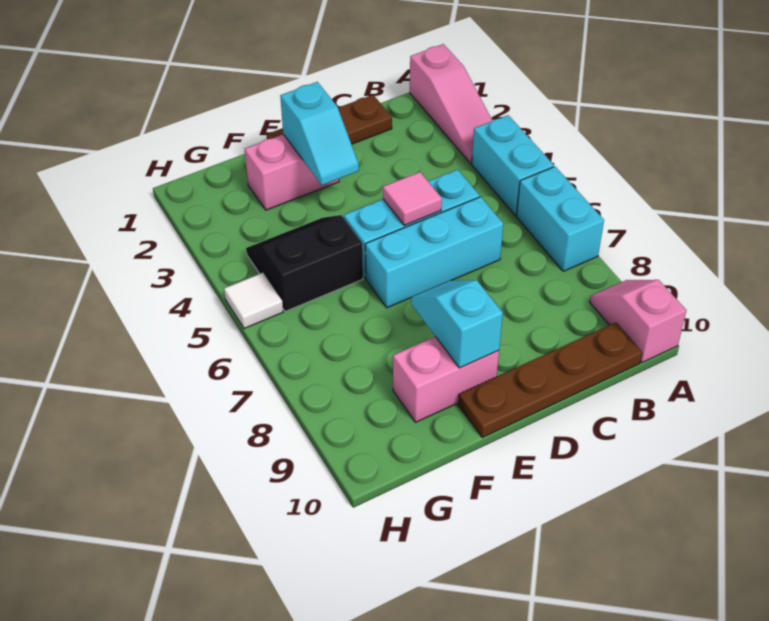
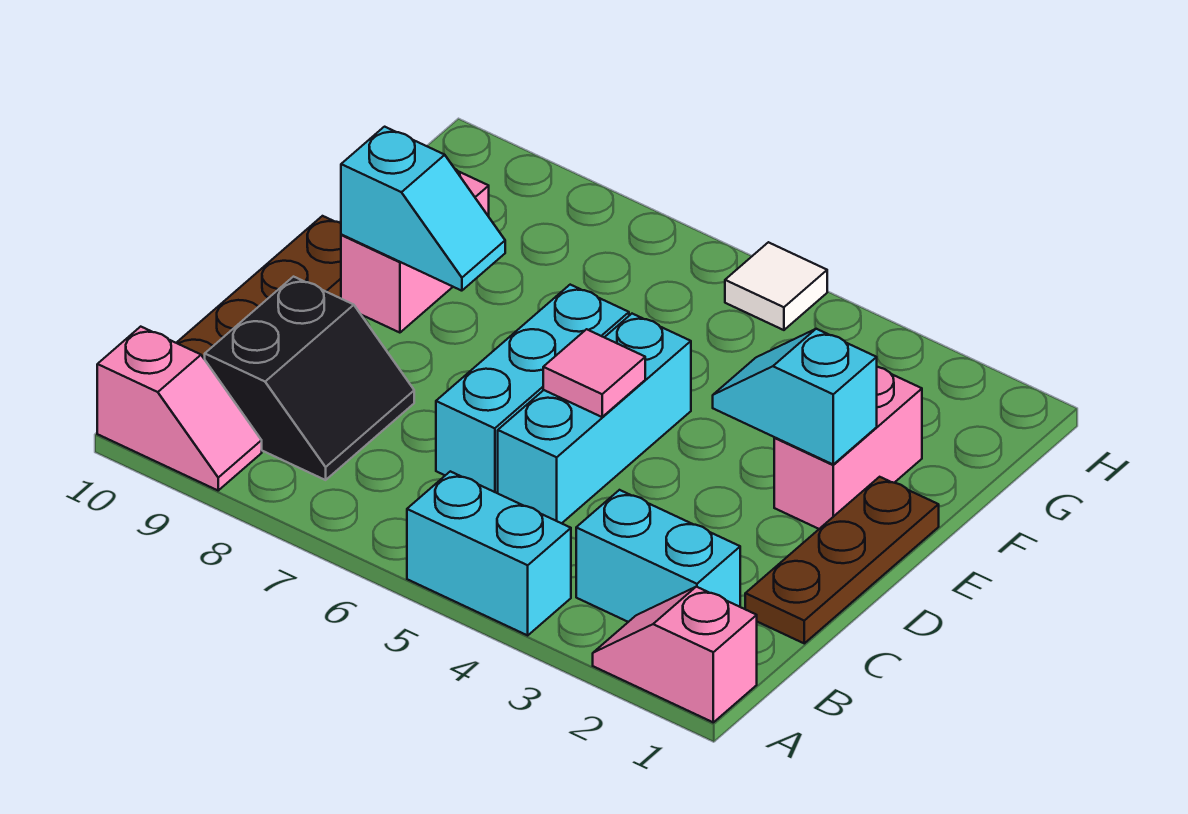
pink 1x3 slope [410,44,492,163] -> pink 1x2 slope [593,587,757,722]
cyan 1x2 brick [517,167,604,271] -> cyan 1x2 brick moved to [576,490,740,622]
black 2x2 slope [246,215,363,311] -> black 2x2 slope moved to [205,277,414,480]

